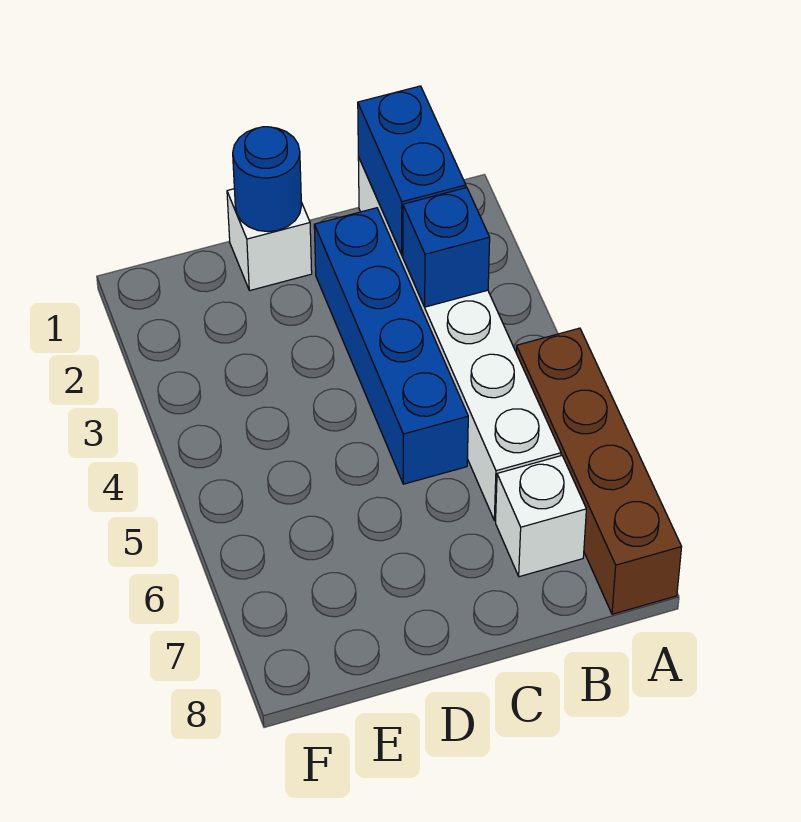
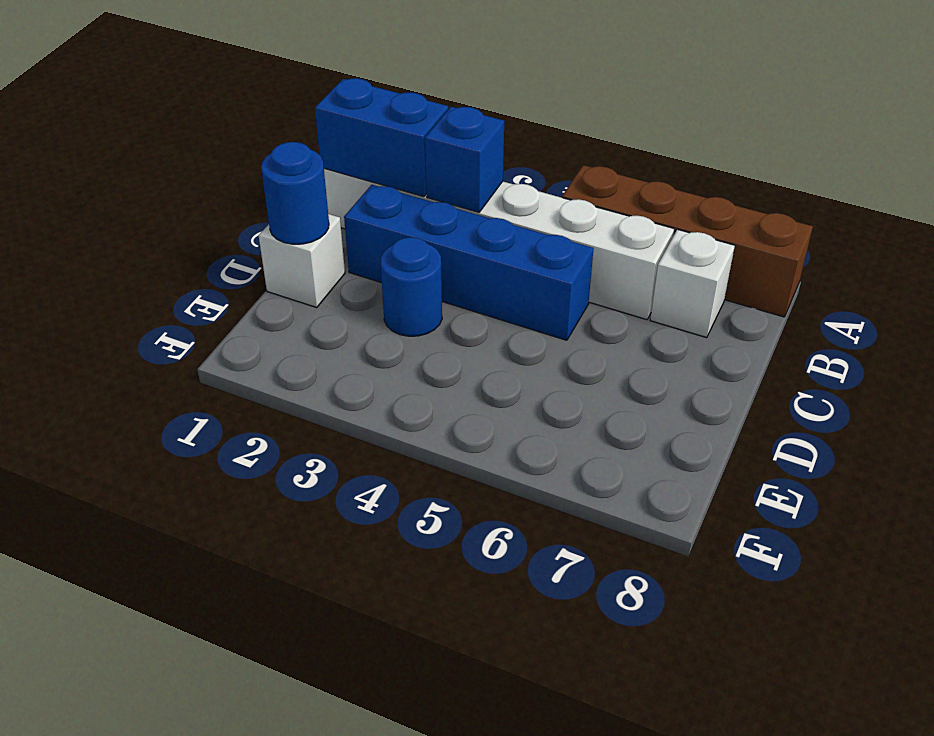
none -> blue 1x1 round brick [381,237,442,336]

